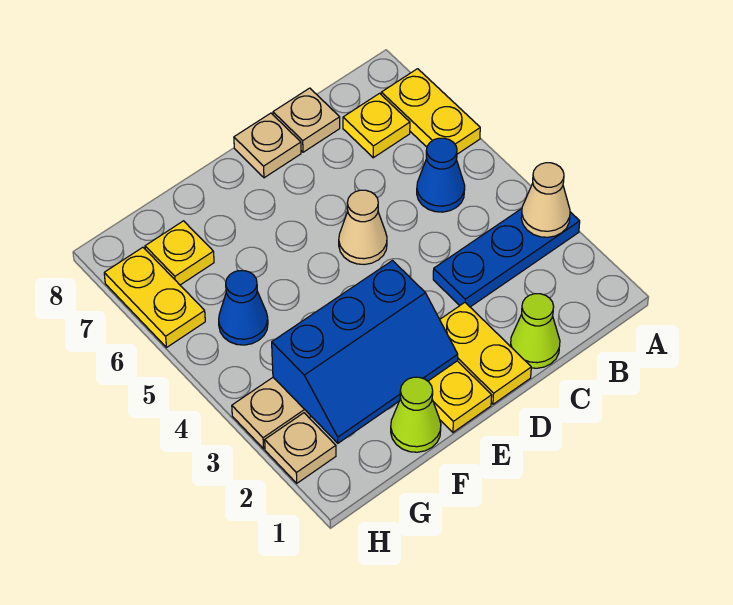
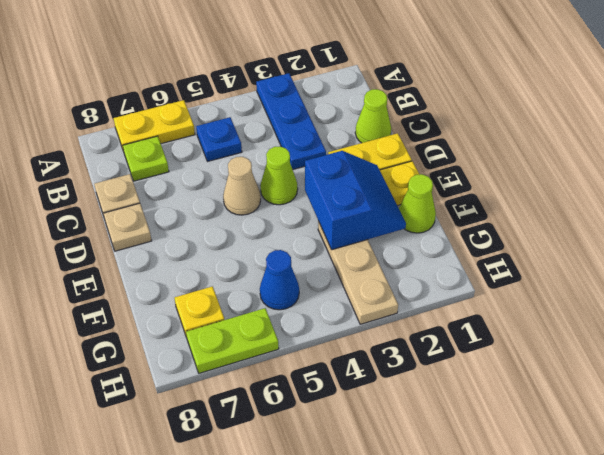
tan 1x1 cone [521,163,570,237] -> none
blue 1x1 cone [417,138,465,212] -> blue 1x1 plate [196,117,242,161]
yellow 1x1 plate [343,93,410,158] -> lime 1x1 plate [123,136,169,181]
none -> lime 1x1 cone [260,146,298,205]
blue 2x3 slope [272,261,458,443] -> blue 2x2 slope [305,151,406,250]
tan 1x1 plate [265,413,336,483] -> none
yellow 1x2 plate [104,247,205,347] -> lime 1x2 plate [186,308,279,373]

